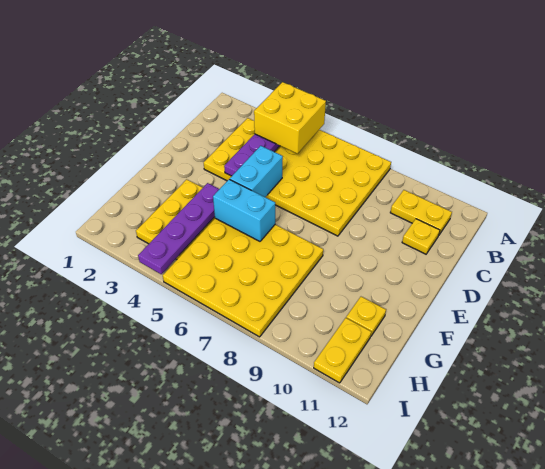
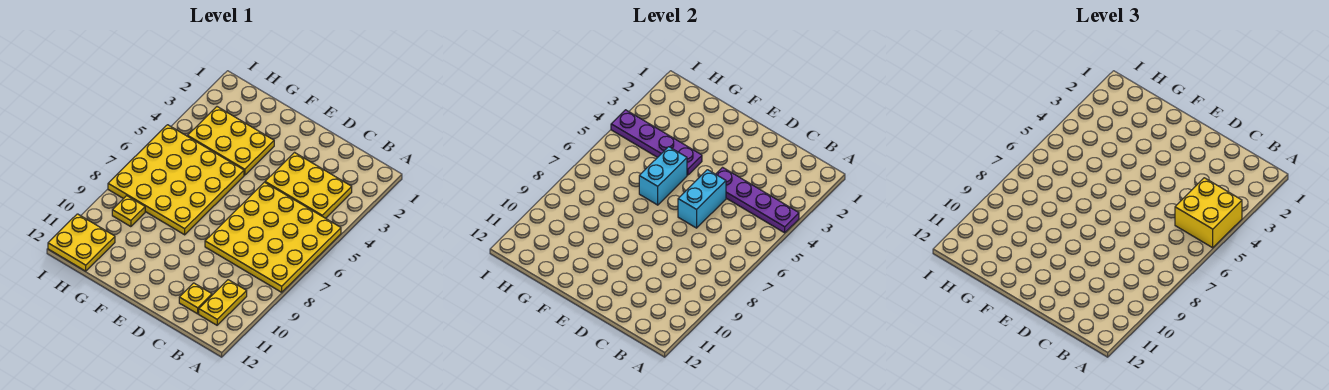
cyan 1x2 brick [230,146,283,197] -> cyan 1x2 brick turned to [678,170,726,228]
yellow 1x1 plate [346,297,386,336] -> yellow 1x1 plate moved to [112,196,145,227]
yellow 1x2 plate [314,318,371,383] -> yellow 2x2 plate [48,214,115,271]

